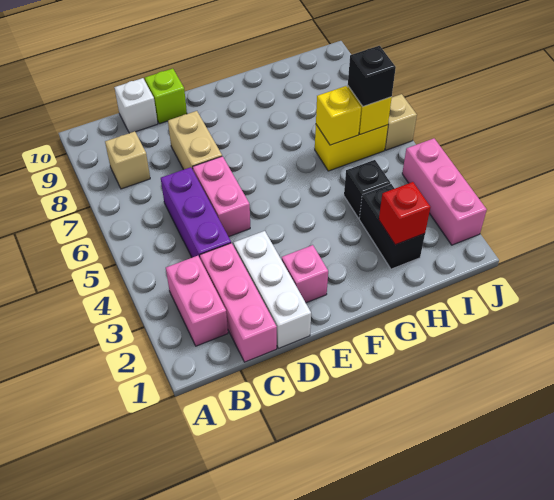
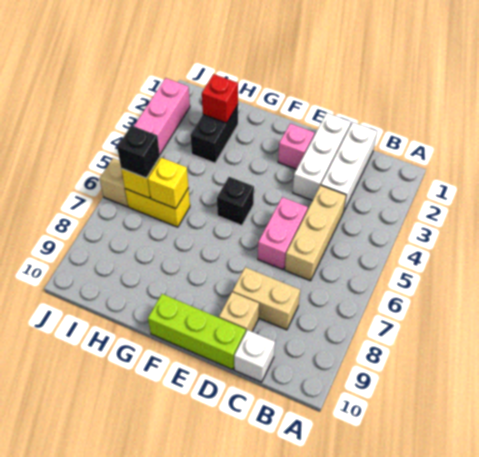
pink 1x2 brick [166,256,228,346] -> none
tan 1x1 brick [105,132,150,189] -> tan 1x1 brick moved to [219,292,259,332]
pink 1x3 brick [200,243,277,362] -> white 1x3 brick [321,122,377,211]
purple 1x3 brick [161,167,231,258] -> tan 1x3 brick [285,185,346,281]
tan 1x2 brick [168,111,222,170] -> tan 1x2 brick turned to [233,267,300,330]
lime 1x1 brick [145,69,187,124] -> lime 1x3 brick [148,294,246,370]
black 1x1 brick [344,160,390,218] -> black 1x1 brick moved to [217,177,254,226]

